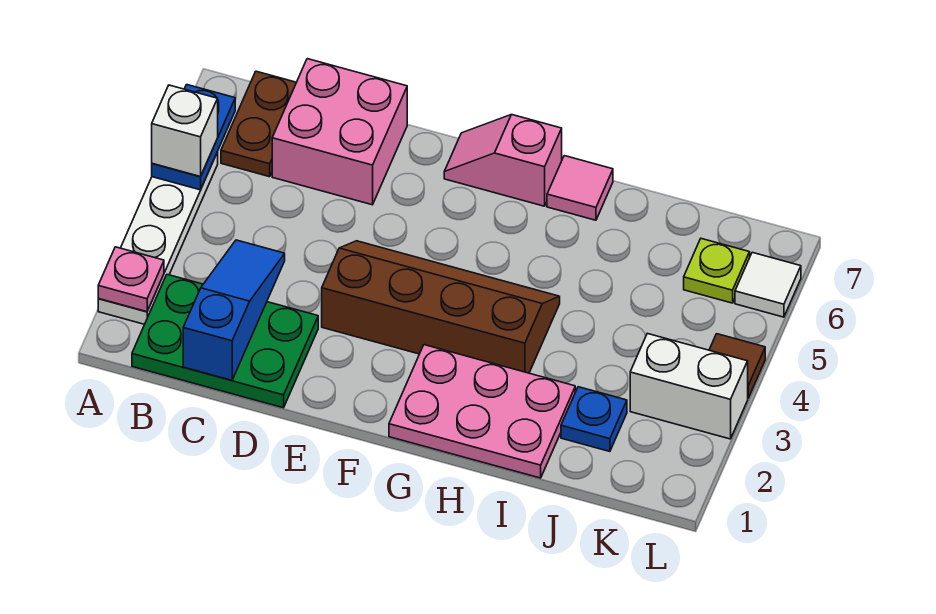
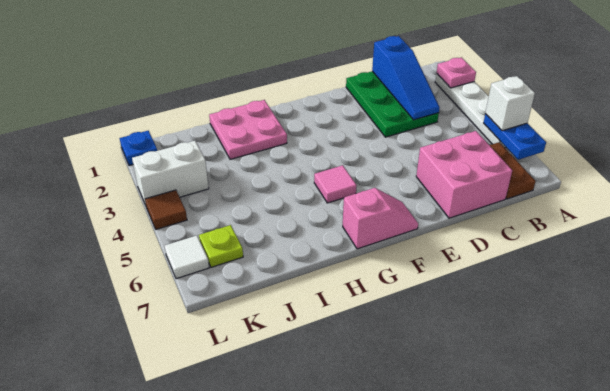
green 2x3 plate [132,274,318,408] -> green 2x3 plate turned to [346,71,439,137]
brown 2x4 slope [322,241,560,373] -> none
pink 2x3 plate [389,345,575,478] -> pink 2x2 plate [209,100,287,159]
pink 1x1 tile [547,156,613,220] -> pink 1x1 tile moved to [314,165,357,203]
blue 1x1 plate [561,387,627,452] -> blue 1x1 plate moved to [120,131,157,166]

